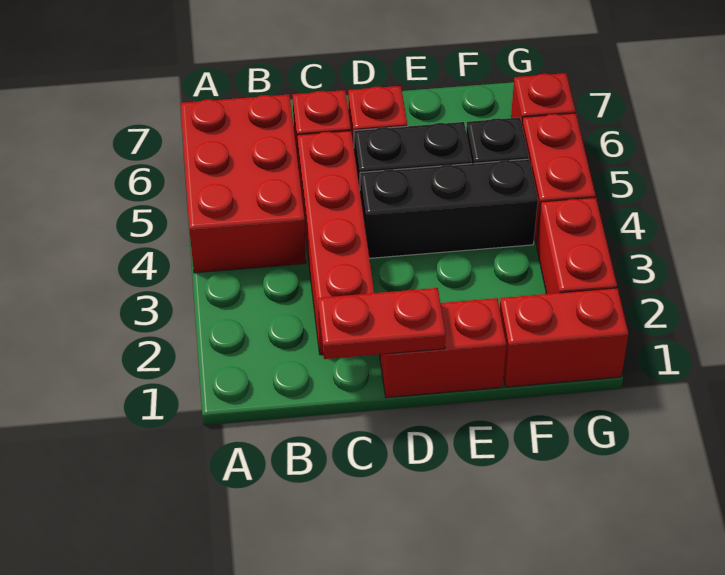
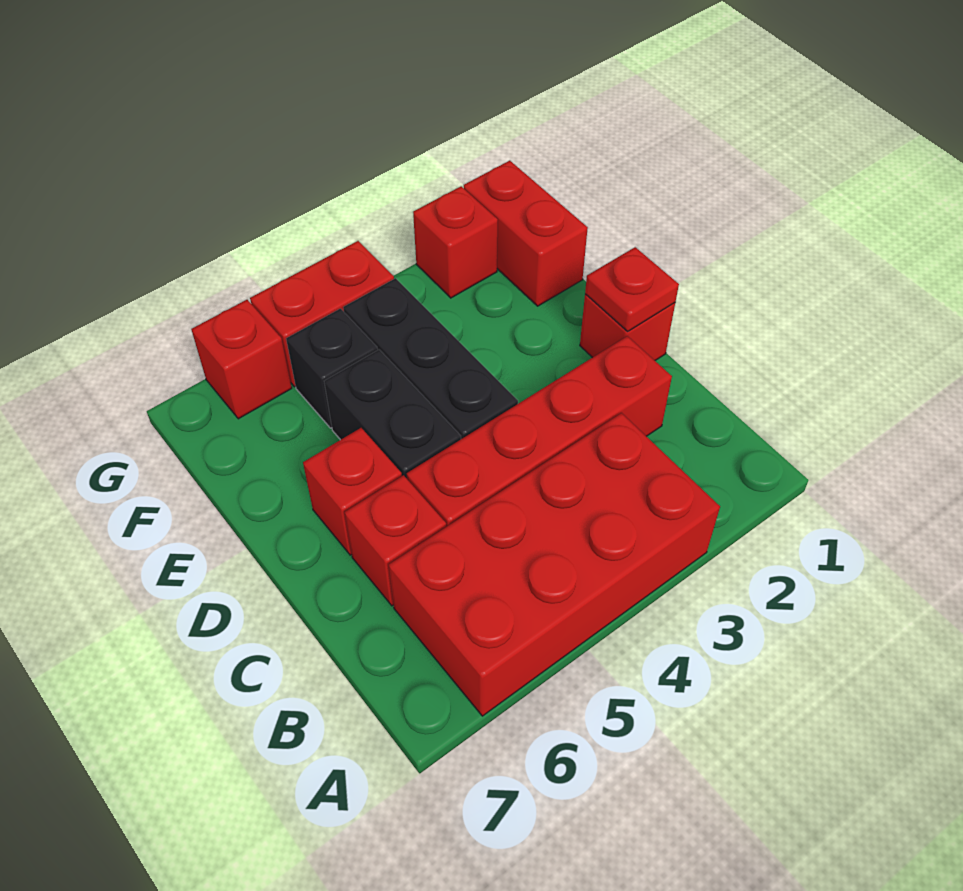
red 2x3 brick [180,94,306,273] -> red 2x4 brick [389,413,720,716]
red 1x2 plate [318,288,446,359] -> red 1x1 plate [585,247,679,331]
red 1x2 brick [379,298,506,398] -> red 1x1 brick [580,294,675,360]
red 1x2 brick [537,197,617,294] -> red 1x1 brick [413,186,498,298]

